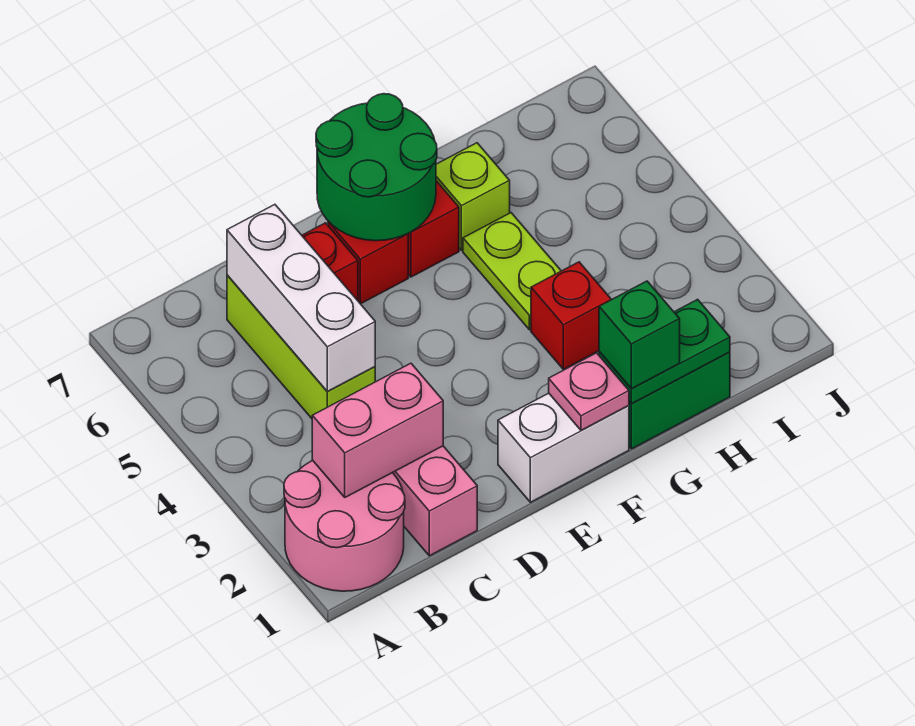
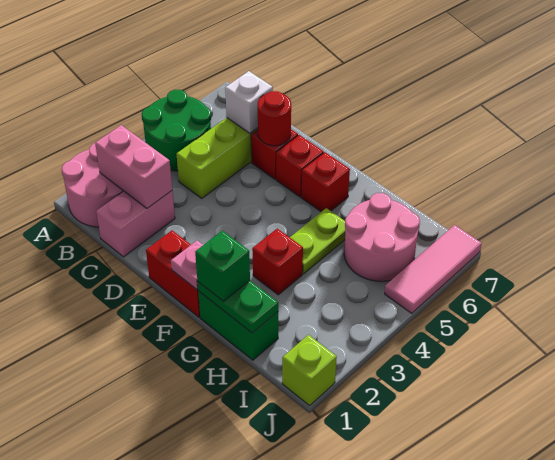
white 1x3 brick [227,205,375,391] -> white 1x1 brick [225,71,273,133]
none -> red 1x1 round brick [258,91,291,146]
white 1x2 brick [498,393,629,502] -> red 1x2 brick [146,230,200,317]
green 2x2 round brick [316,94,437,241] -> green 2x2 round brick moved to [142,90,211,171]
lime 1x1 brick [436,143,510,250] -> lime 1x1 brick moved to [282,335,337,406]
none -> pink 2x2 round brick [344,193,420,281]
none -> pink 1x3 tile [385,225,482,313]

